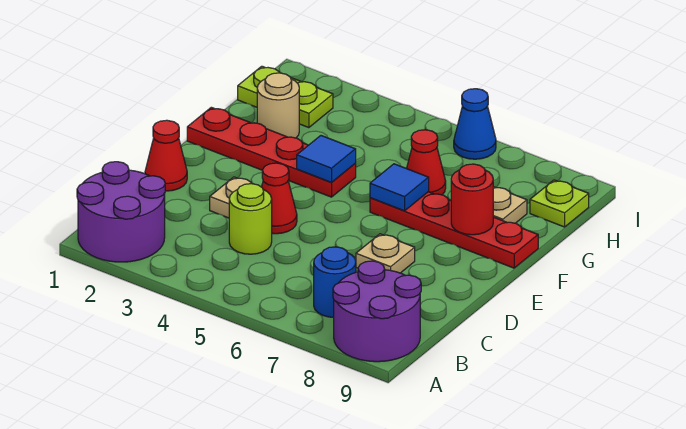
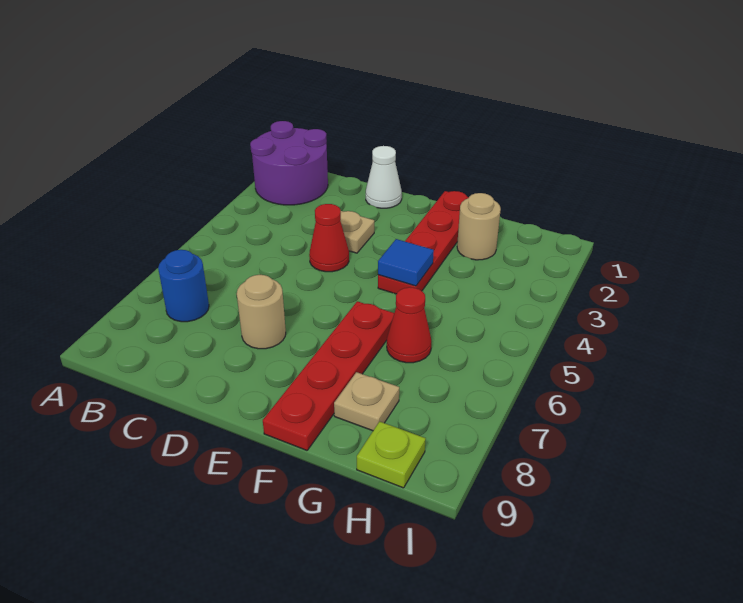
purple 2x2 round brick [333,261,421,362] -> none
lime 1x1 round brick [229,184,272,254] -> none
red 1x1 cone [145,120,187,191] -> white 1x1 cone [366,146,402,208]
tan 1x1 plate [356,234,415,273] -> tan 1x1 round brick [237,275,286,349]
blue 1x1 tile [370,164,429,211] -> none
red 1x1 round brick [451,164,493,235] -> none
lime 1x2 plate [238,66,333,128] -> none
blue 1x1 cone [454,89,496,159] -> none

